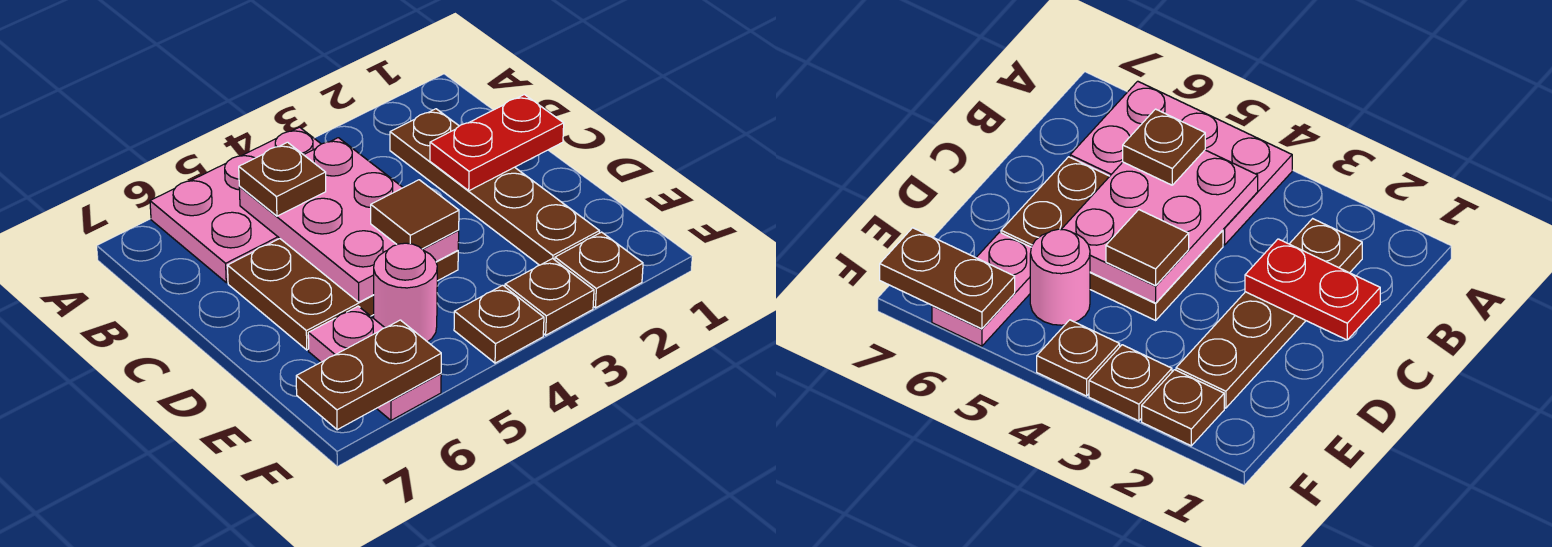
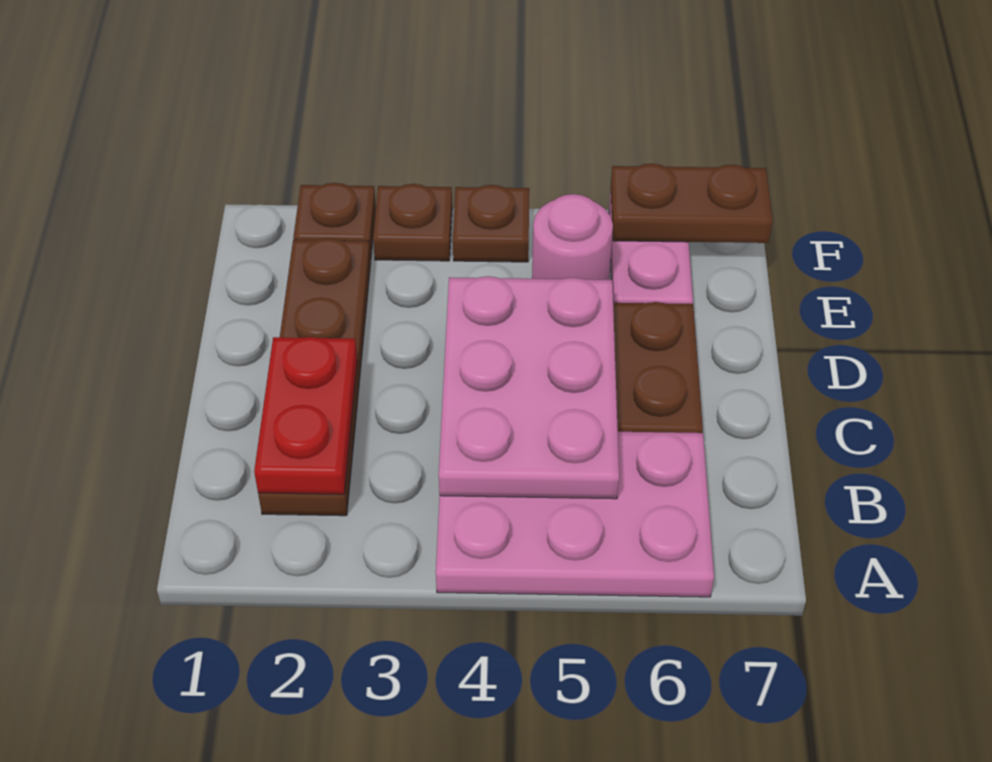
brown 1x1 plate [239,142,326,216] -> none
red 1x2 plate [430,95,564,191] -> red 1x2 plate turned to [254,337,357,494]
brown 1x1 tile [371,180,459,249] -> none

